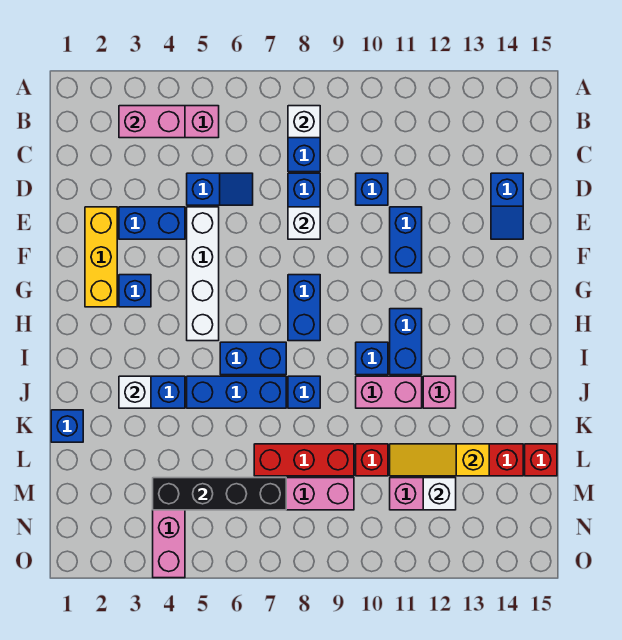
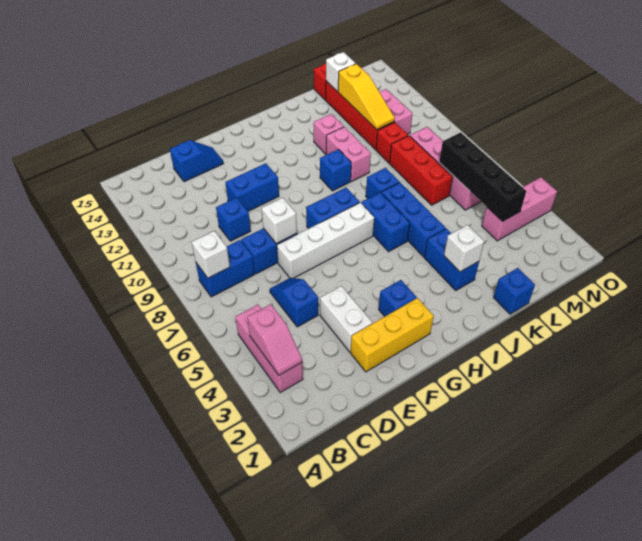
pink 1x2 brick [119,106,185,138] -> pink 1x2 slope [247,304,302,375]
blue 1x2 brick [119,207,185,239] -> white 1x2 brick [320,286,372,352]
white 1x4 brick [187,207,219,341] -> white 1x4 brick moved to [277,203,374,278]
blue 1x2 brick [390,309,422,375] -> none
white 1x1 brick [423,478,456,510] -> white 1x1 brick moved to [326,52,356,92]

